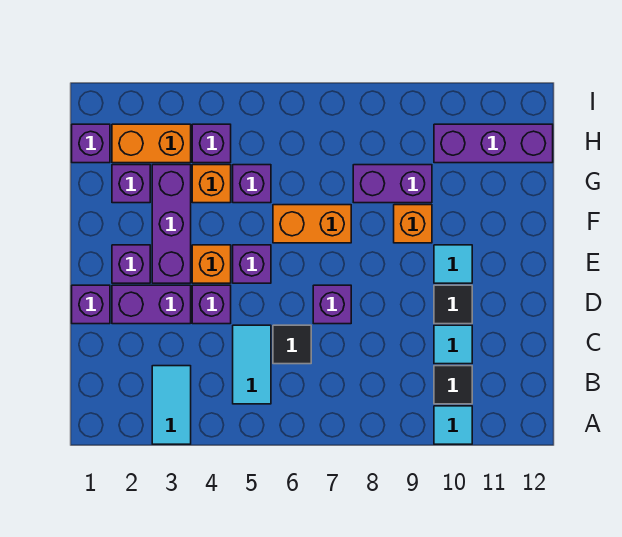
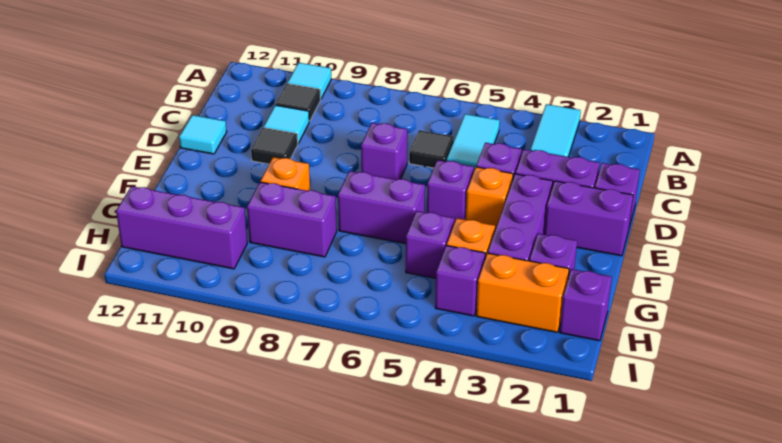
purple 1x1 brick [112,245,150,283] -> purple 1x2 brick [545,181,633,256]
cyan 1x1 tile [434,245,472,283] -> cyan 1x1 tile moved to [179,115,227,154]
orange 1x2 brick [273,205,351,243] -> purple 1x2 brick [338,171,425,244]

